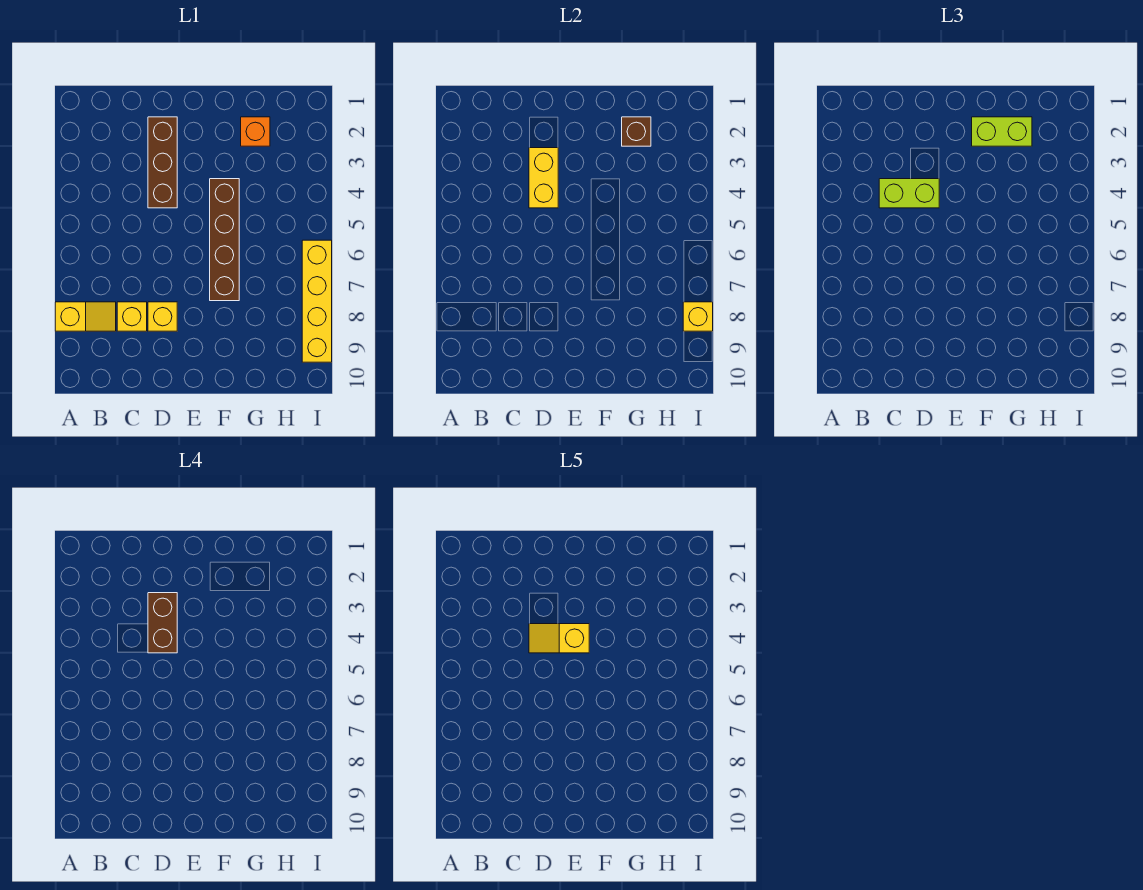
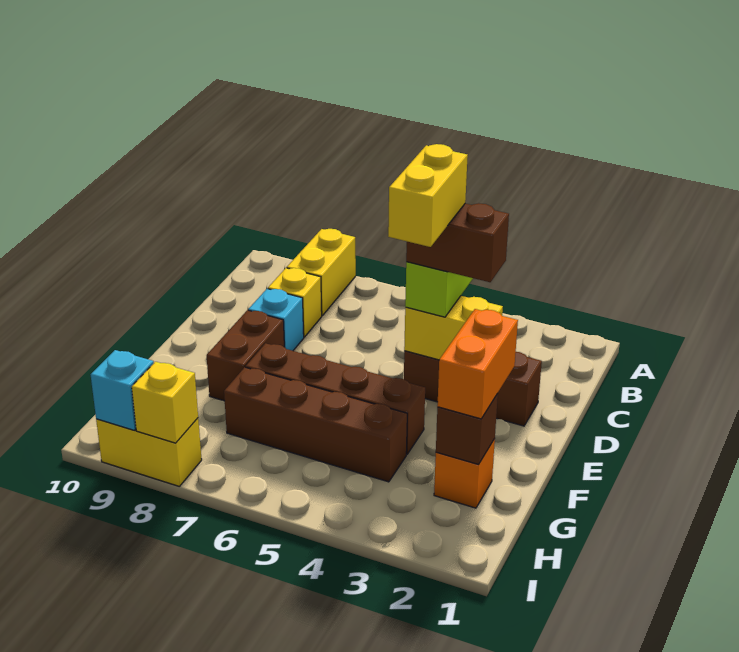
yellow 1x2 slope [55,302,116,331] -> yellow 1x2 brick [287,229,356,315]
yellow 1x2 slope [529,624,589,653] -> yellow 1x2 brick [388,144,468,247]
yellow 1x1 brick [148,302,177,331] -> cyan 1x1 brick [248,289,304,351]
none -> brown 1x2 brick [207,310,284,401]
lime 1x2 brick [972,117,1032,146] -> orange 1x2 brick [437,309,518,419]
none -> brown 1x4 brick [224,367,407,482]
yellow 1x4 brick [302,240,332,362] -> yellow 1x2 brick [96,418,202,486]
none -> cyan 1x1 brick [90,350,154,430]

